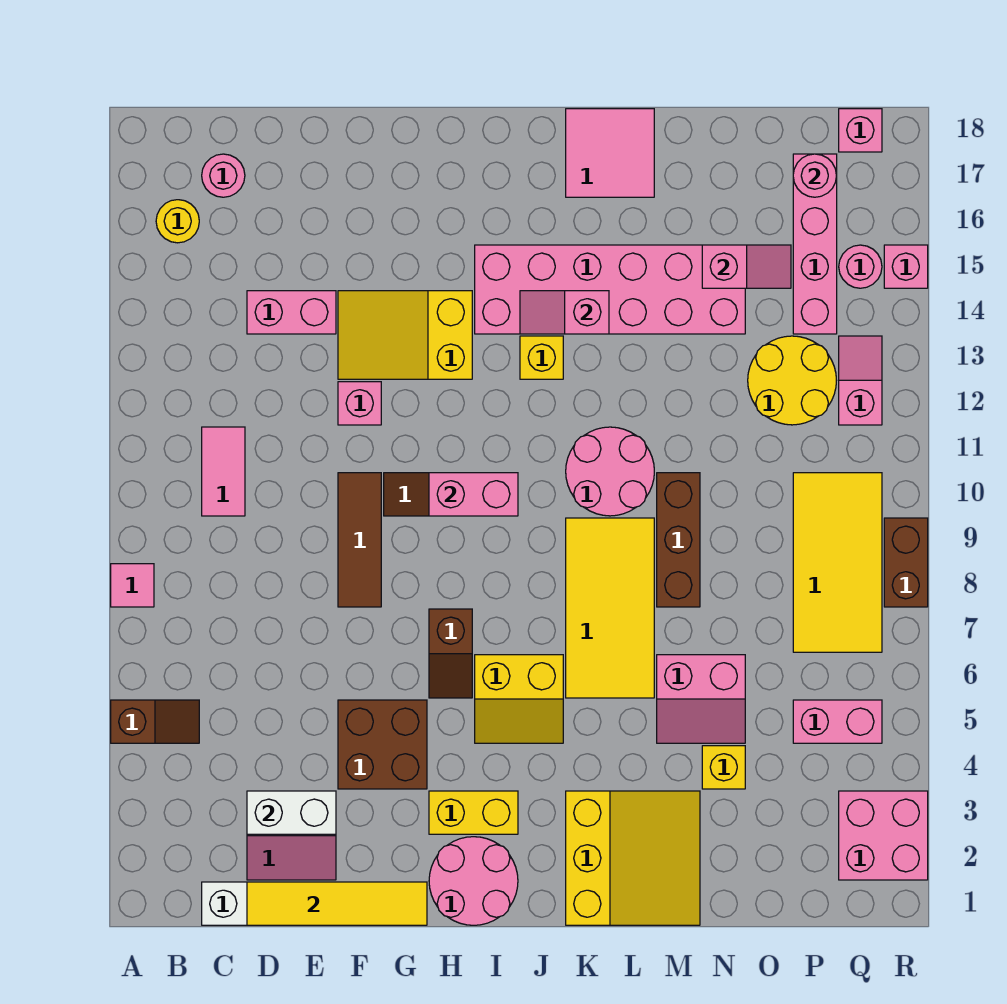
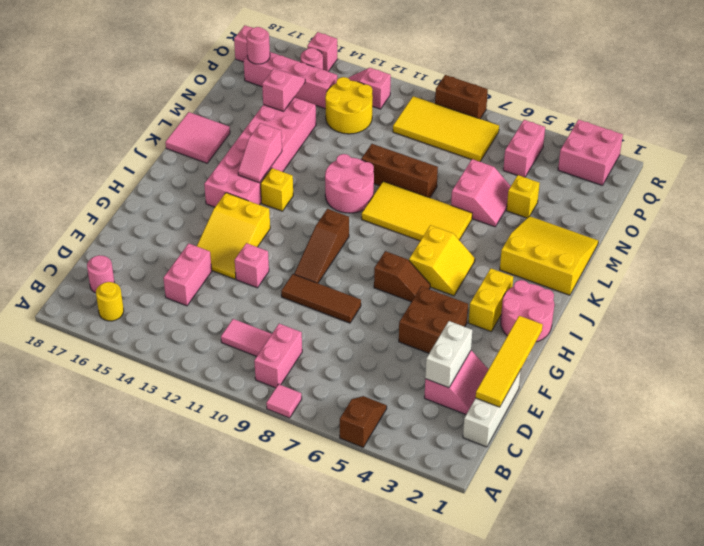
pink 1x2 brick [429,473,518,516] -> pink 1x2 brick moved to [254,324,302,388]

